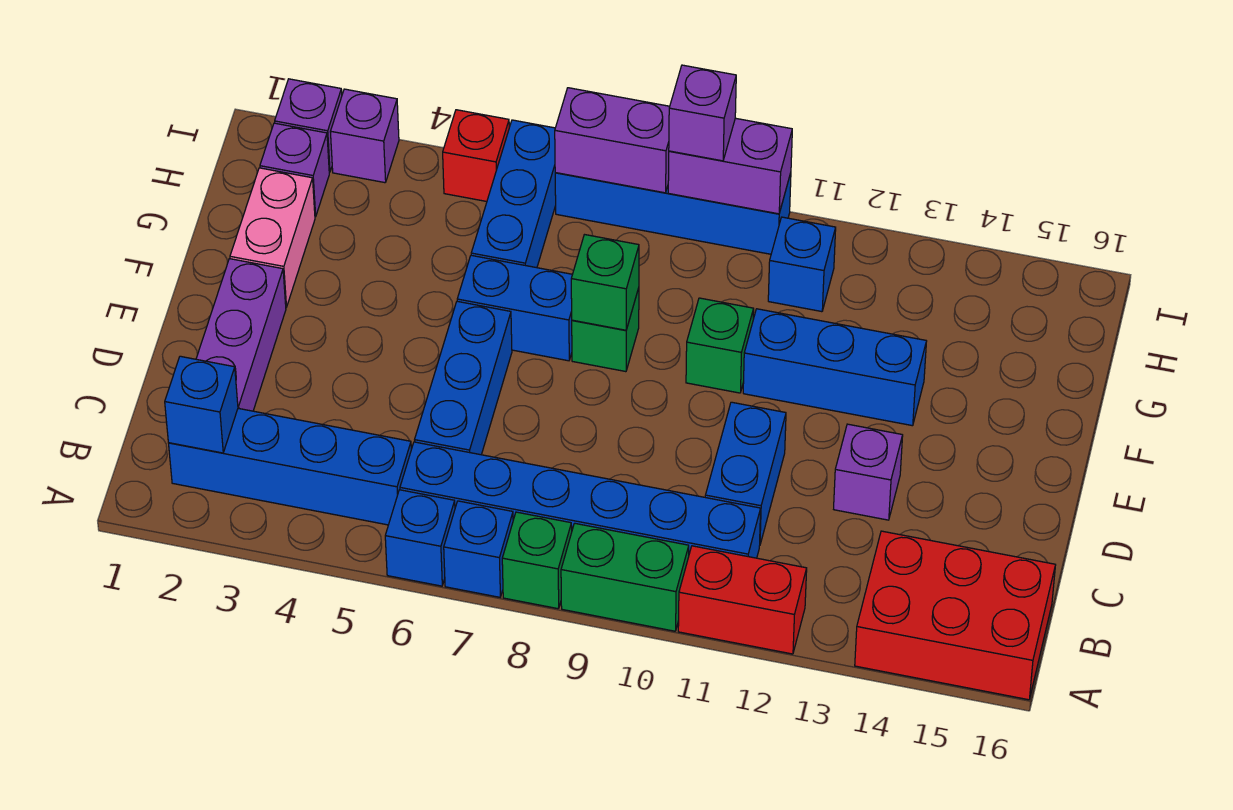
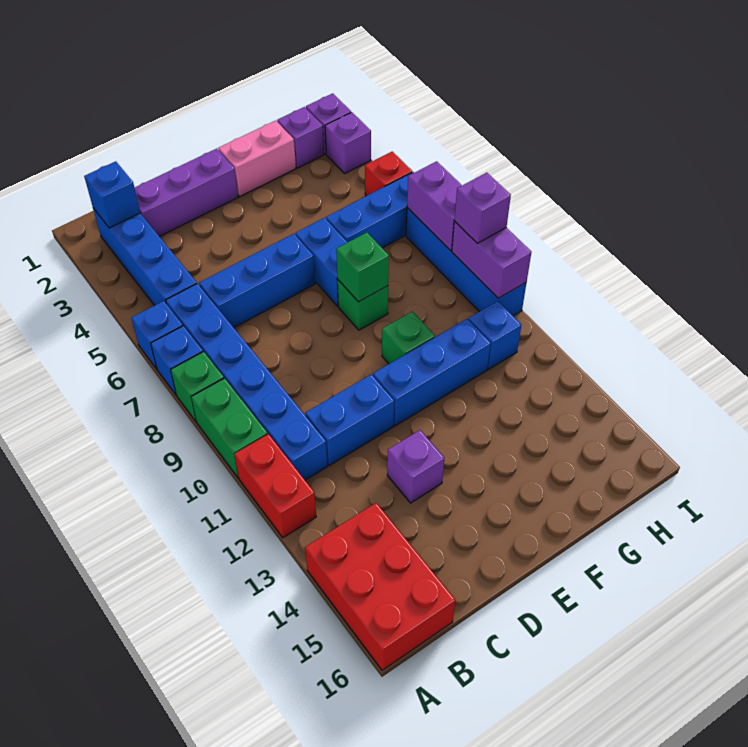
blue 1x3 brick [743,309,927,426] -> blue 1x3 brick turned to [373,319,491,426]

